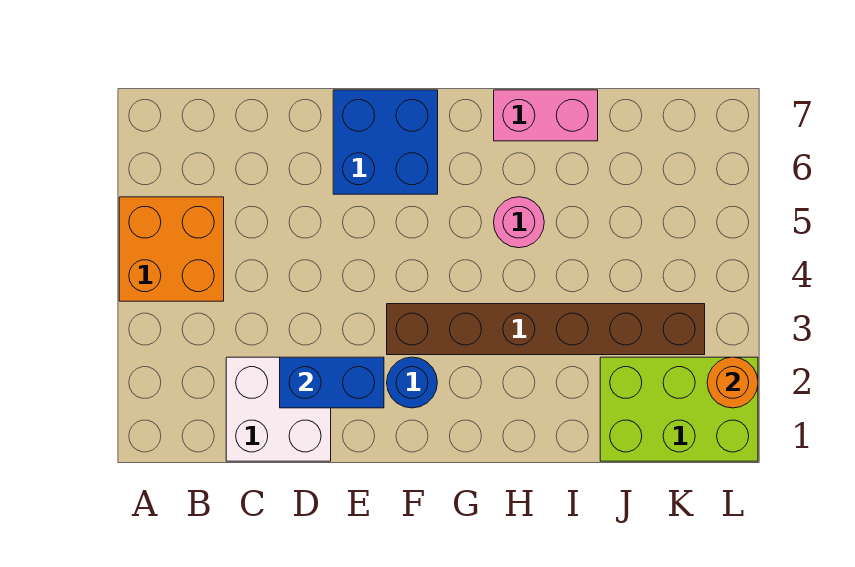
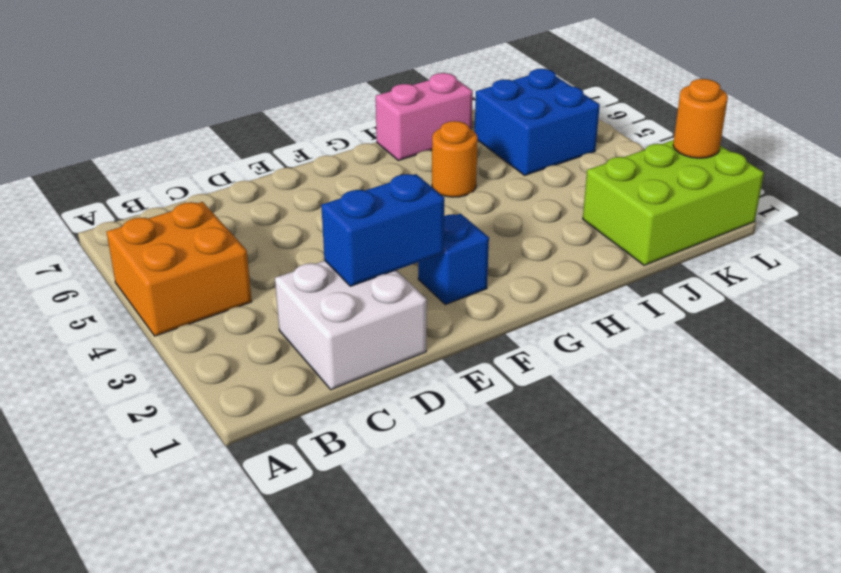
blue 2x2 brick [333,90,438,194] -> blue 2x2 brick moved to [475,69,600,175]
blue 1x1 round brick [387,357,437,408] -> blue 1x1 brick [418,214,489,304]
brown 1x6 brick [387,304,705,355] -> none
pink 1x1 round brick [494,197,544,248] -> orange 1x1 round brick [432,121,478,197]

